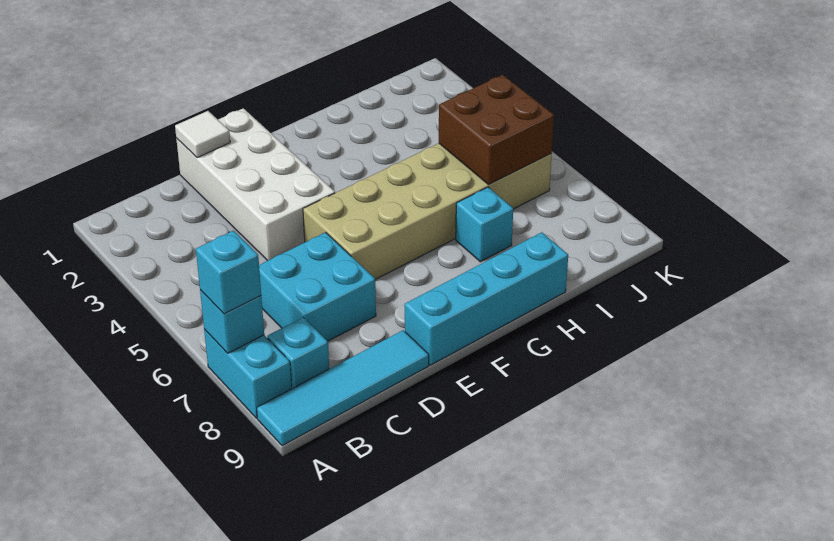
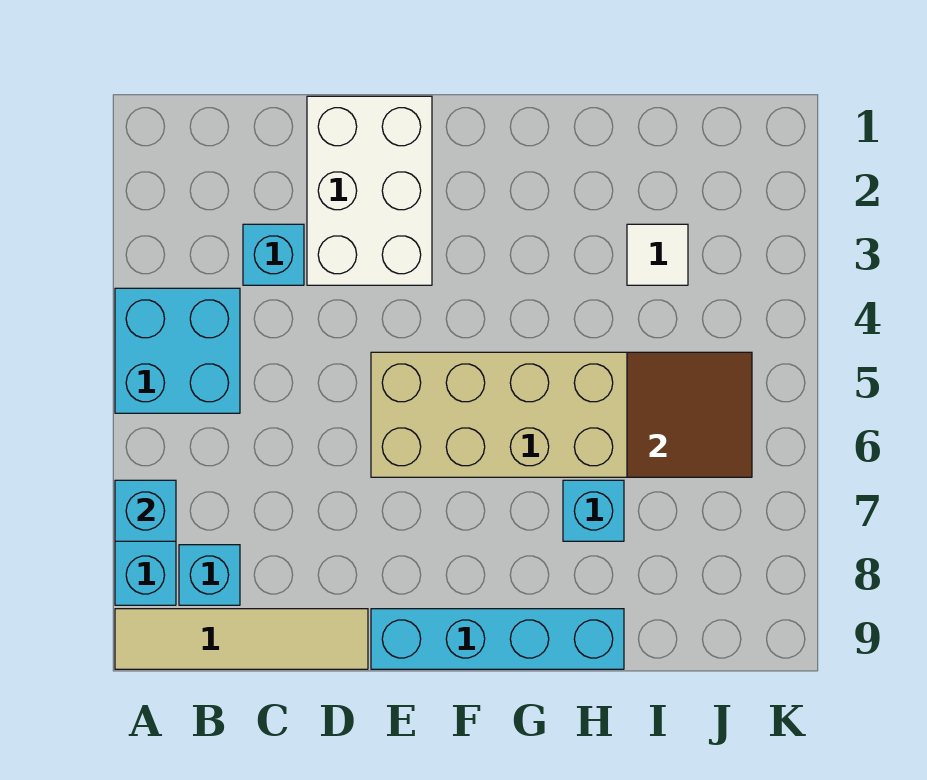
cyan 1x1 brick [196,231,261,314] -> cyan 1x1 brick moved to [243,224,304,285]
cyan 1x4 tile [257,330,429,446] -> tan 1x4 tile [115,609,368,669]
cyan 2x2 brick [259,232,376,341] -> cyan 2x2 brick moved to [115,288,240,413]
white 2x4 brick [176,108,335,261] -> white 2x3 brick [307,96,432,285]
white 1x1 tile [175,111,230,158] -> white 1x1 tile moved to [627,224,688,285]
brown 2x2 brick [439,75,554,185] -> brown 2x2 tile [627,352,752,477]

